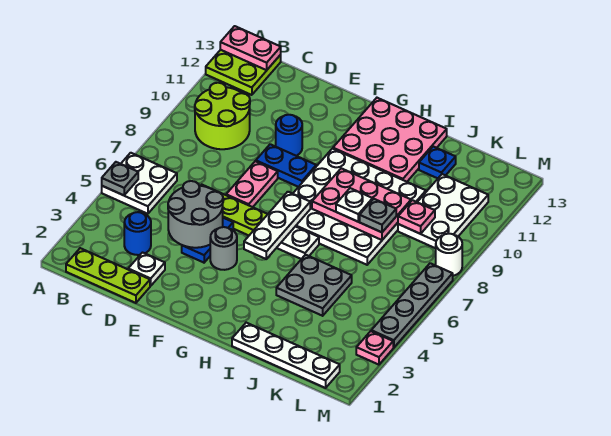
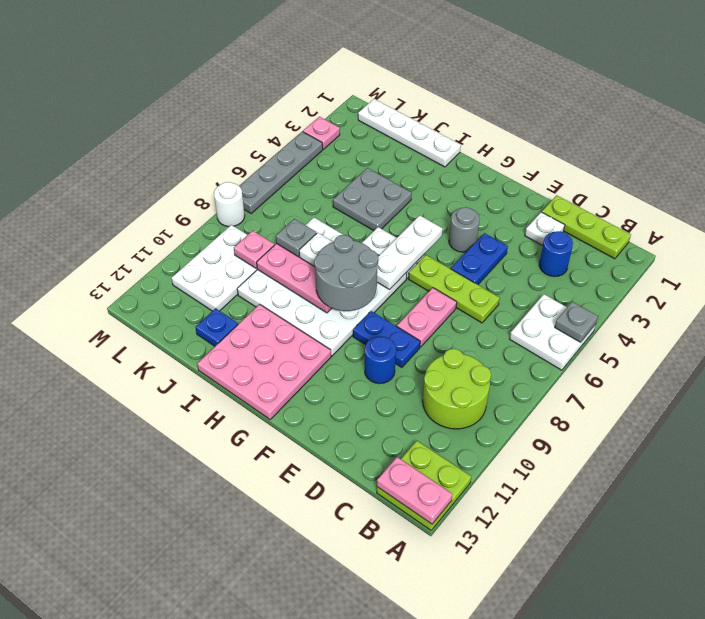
grey 2x2 round brick [168,181,223,248] -> grey 2x2 round brick moved to [314,235,378,311]

